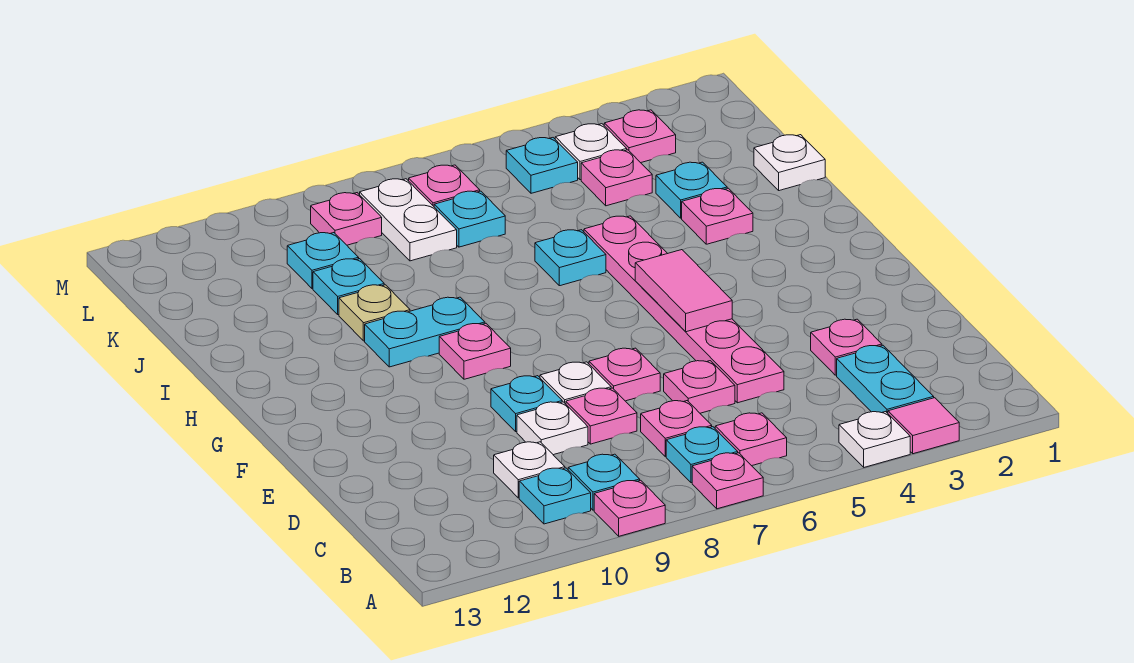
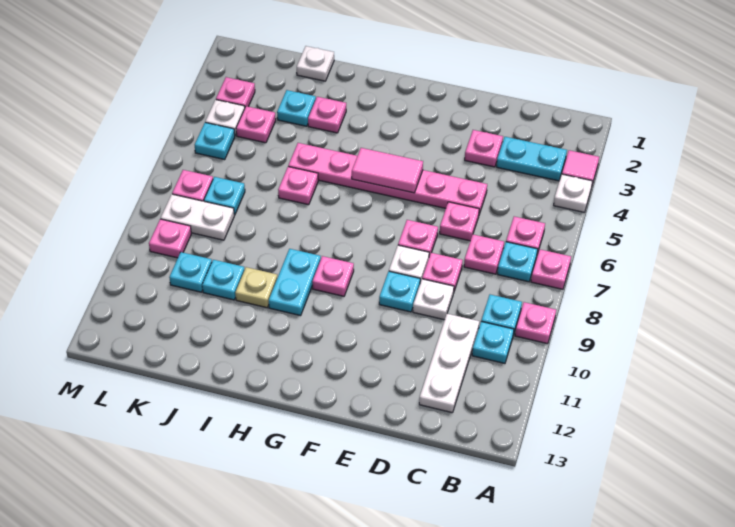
white 1x1 plate [494,442,565,498] -> white 1x3 plate [419,314,479,413]
cyan 1x1 plate [535,230,606,286] -> pink 1x1 plate [278,167,318,205]

